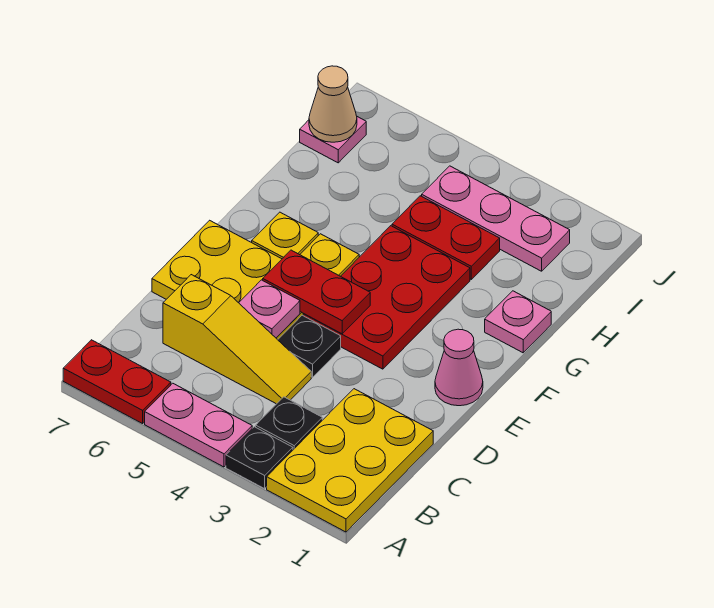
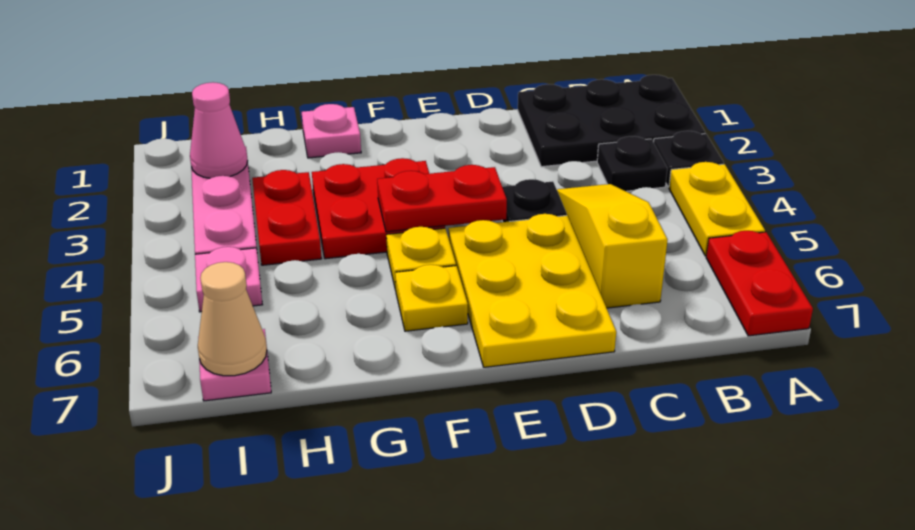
yellow 2x3 plate [267,389,433,532] -> black 2x3 plate [518,75,705,167]
pink 1x2 plate [145,383,252,467] -> yellow 1x2 plate [669,162,765,256]
pink 1x1 plate [239,280,300,338] -> pink 1x1 plate moved to [195,247,262,312]
pink 1x1 cone [435,329,483,406] -> pink 1x1 cone moved to [190,82,248,178]
red 2x3 plate [303,226,470,369] -> red 2x2 plate [312,158,445,259]
red 1x2 plate [263,250,370,334] -> red 1x2 plate turned to [377,165,507,232]

